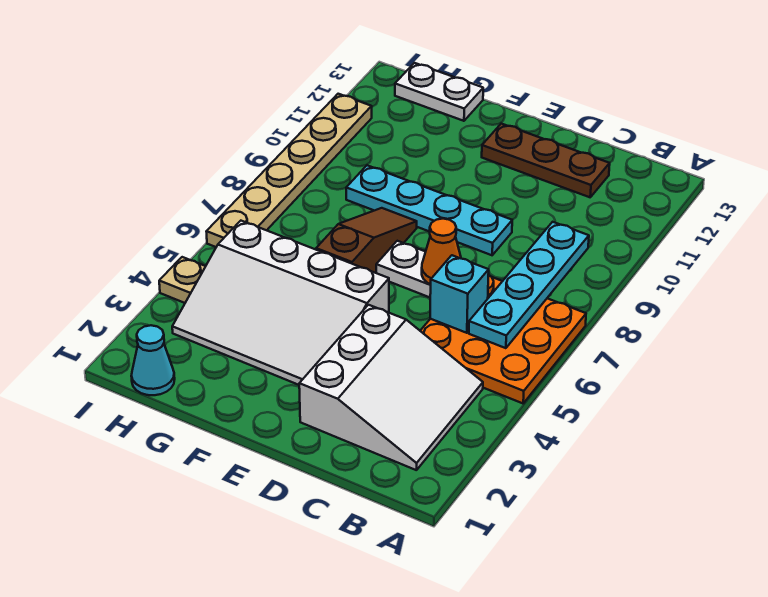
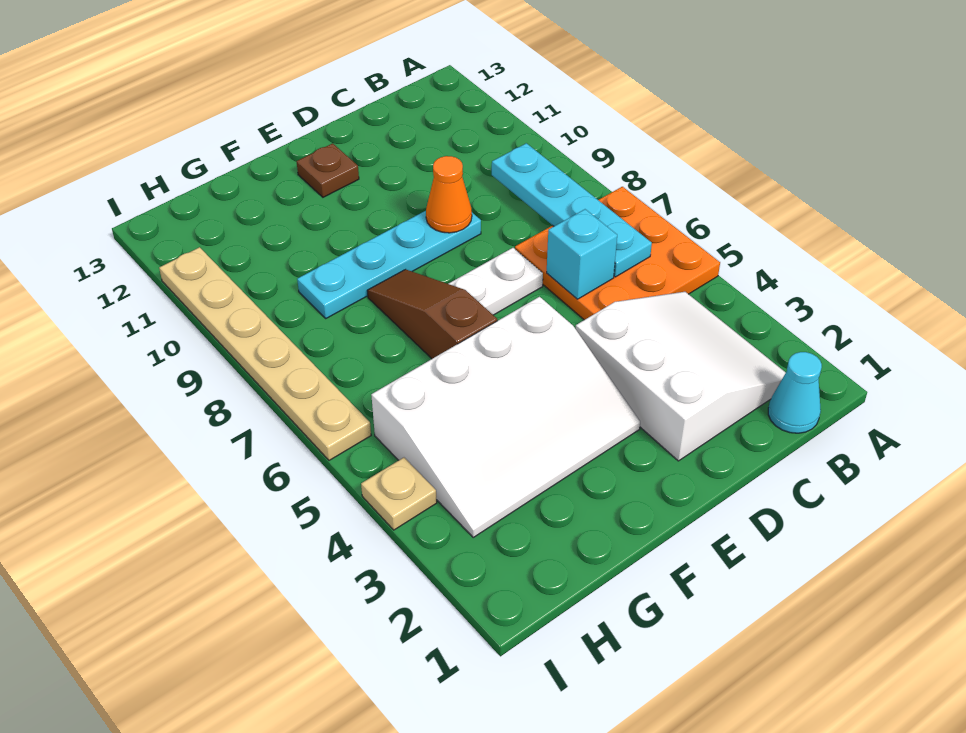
brown 1x3 plate [482,124,610,197] -> brown 1x1 plate [296,143,359,197]
orange 1x1 cone [422,219,461,285] -> orange 1x1 cone moved to [426,156,472,233]
white 1x2 plate [395,63,483,121] -> none
cyan 1x1 cone [131,325,175,395] -> cyan 1x1 cone moved to [768,352,822,433]

